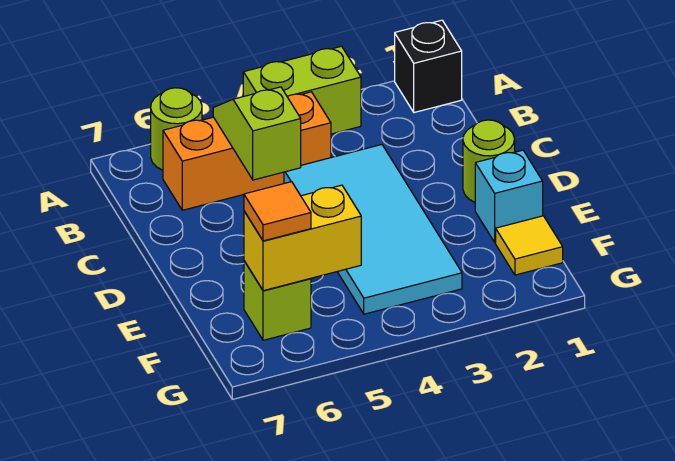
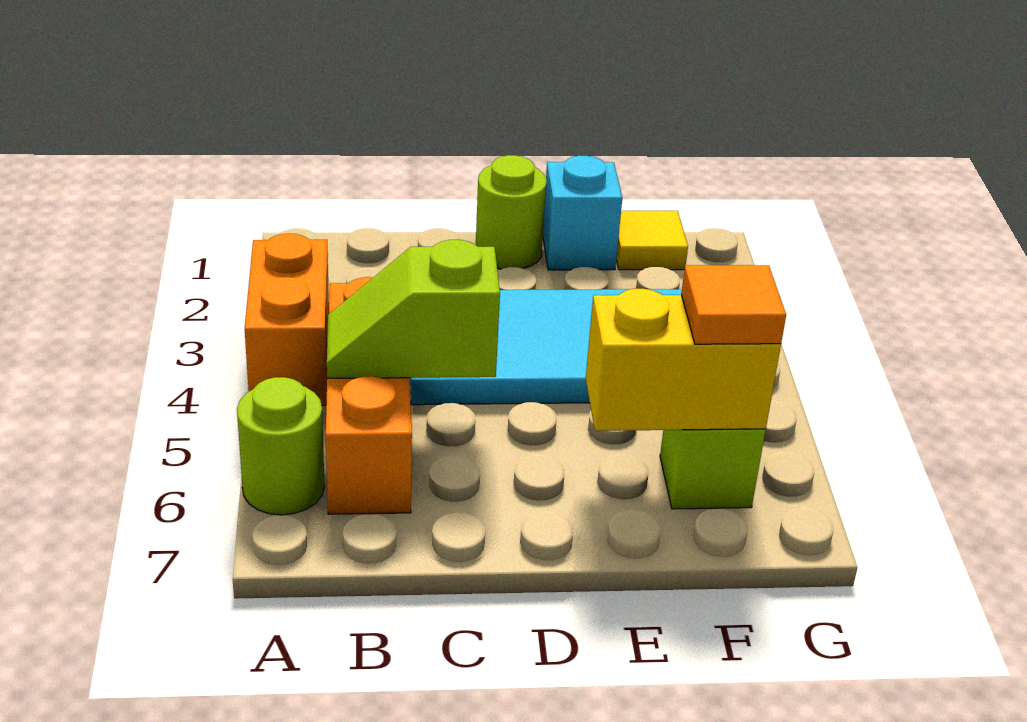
black 1x1 brick [395,20,462,113] -> none
lime 1x2 brick [243,46,361,134] -> orange 1x2 brick [245,234,329,405]
yellow 1x2 brick [244,185,361,291] -> yellow 1x2 brick turned to [586,289,781,431]

